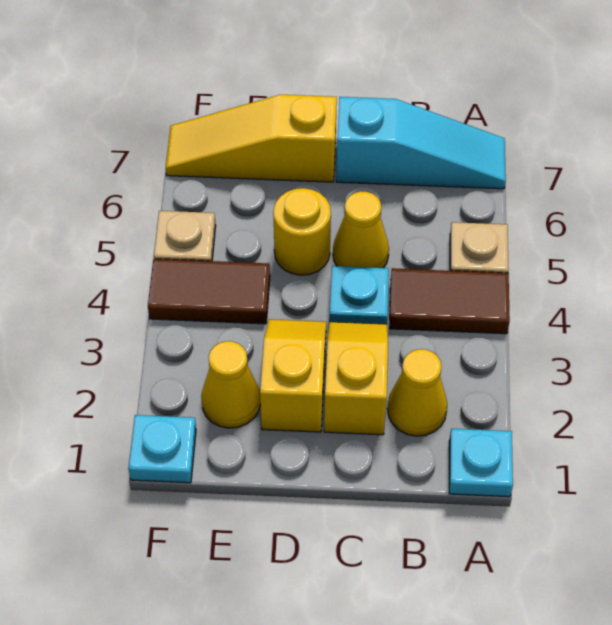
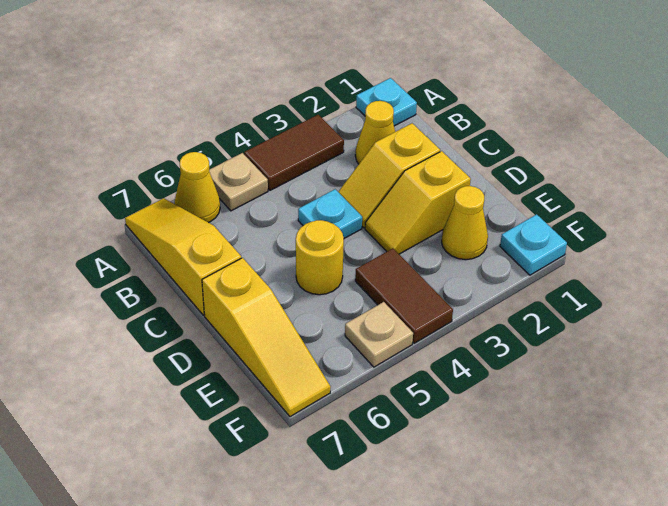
brown 1x2 tile [389,268,510,334] -> brown 1x2 tile turned to [244,115,344,190]
cyan 1x3 slope [336,97,506,189] -> yellow 1x3 slope [125,198,241,315]
yellow 1x1 cone [333,191,389,268] -> yellow 1x1 cone moved to [175,152,220,223]

